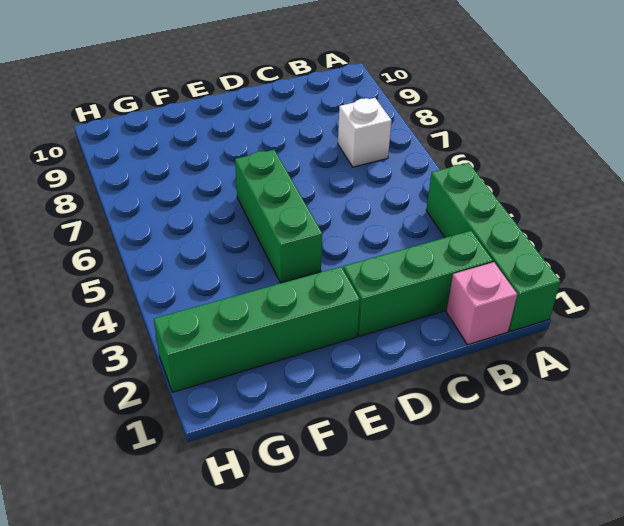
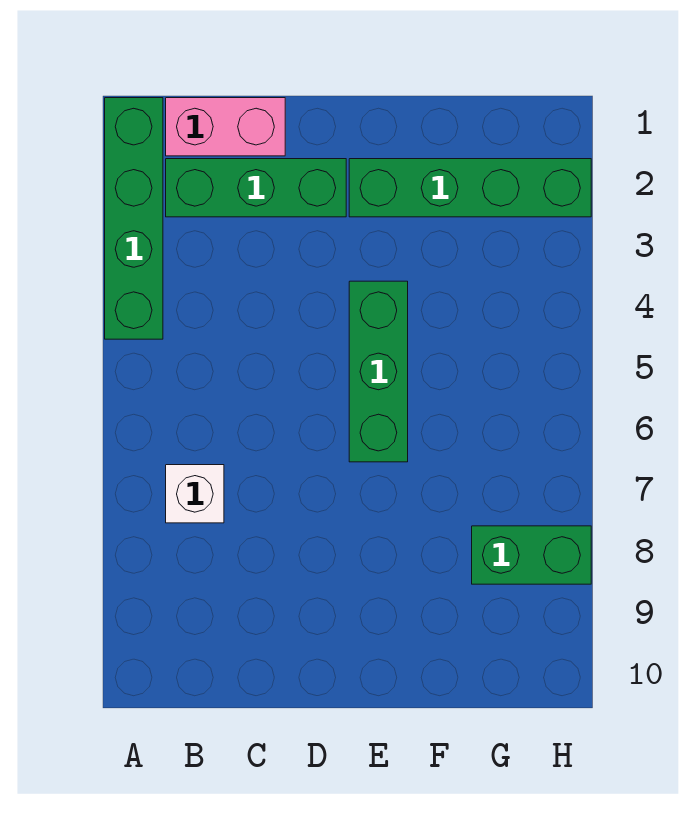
pink 1x1 brick [447,262,517,345] -> pink 1x2 brick [166,98,285,156]
none -> green 1x2 brick [472,526,591,584]

